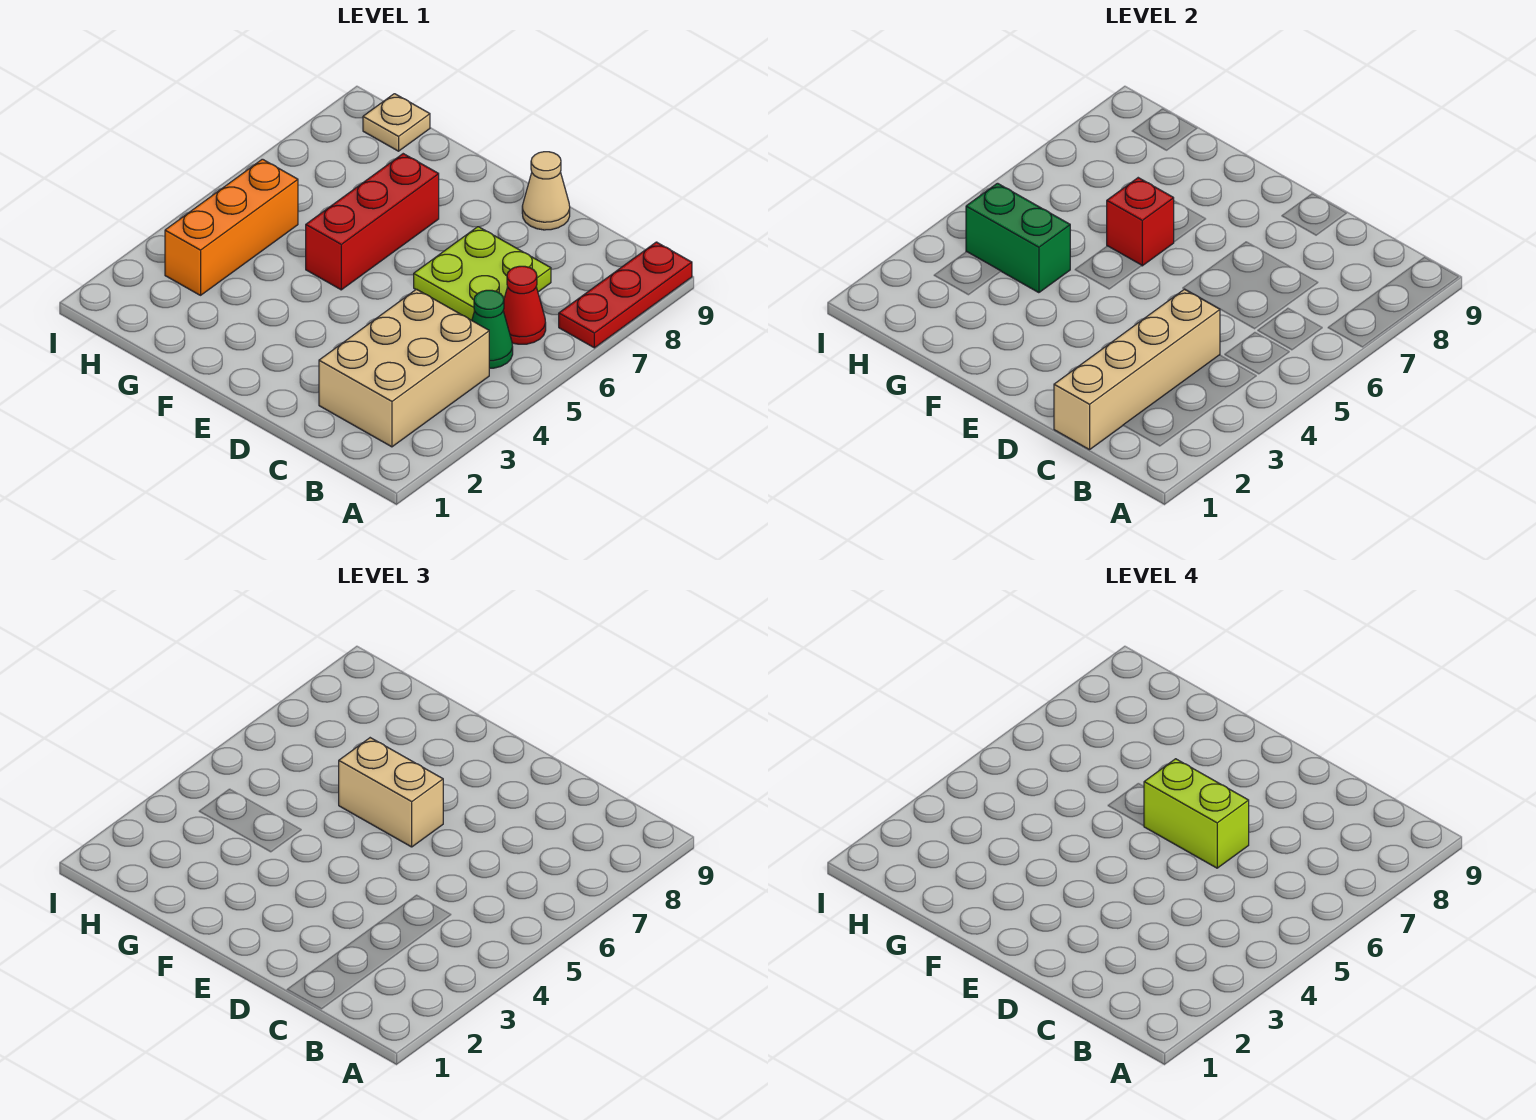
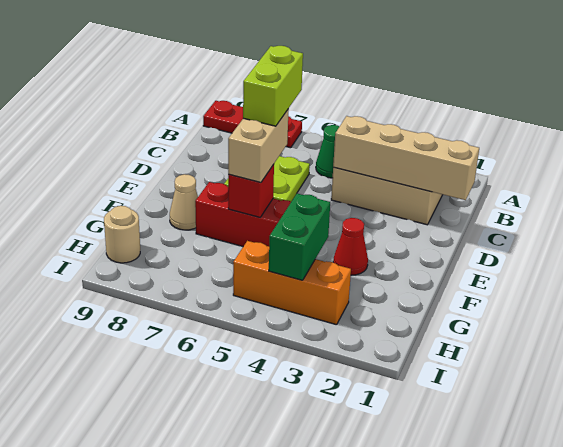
red 1x1 cone [503,266,546,344] -> red 1x1 cone moved to [333,218,368,275]
tan 1x1 cone [522,152,570,230] -> tan 1x1 cone moved to [170,174,198,230]
tan 1x1 plate [363,94,430,151] -> tan 1x1 round brick [104,206,140,263]

